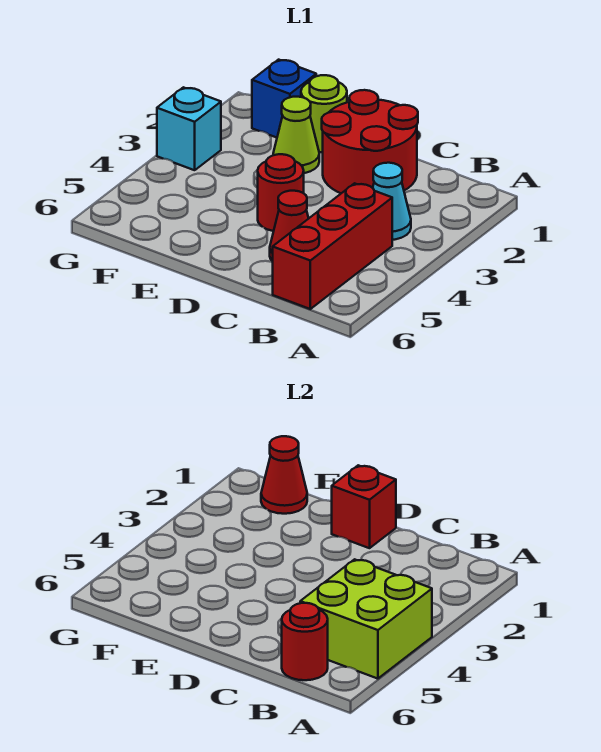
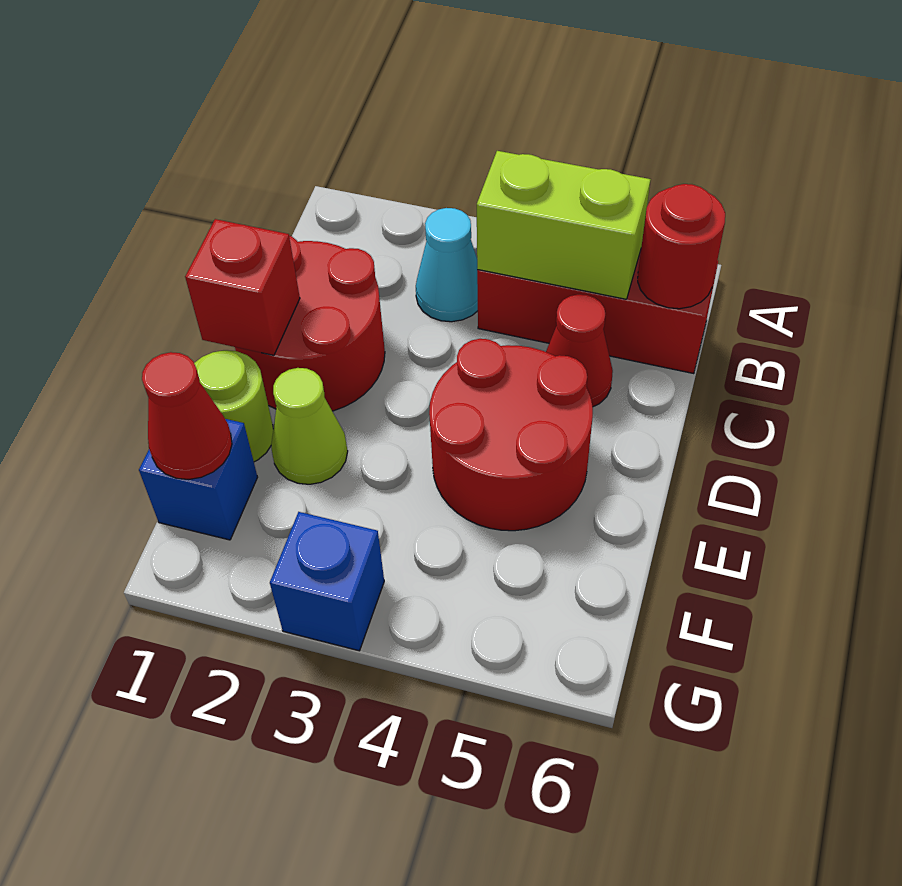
lime 2x2 brick [300,559,432,679] -> lime 1x2 brick [477,151,651,299]
red 1x1 round brick [258,154,304,231] -> red 2x2 round brick [429,339,593,531]
cyan 1x1 brick [157,87,221,170] -> blue 1x1 brick [270,512,384,651]

